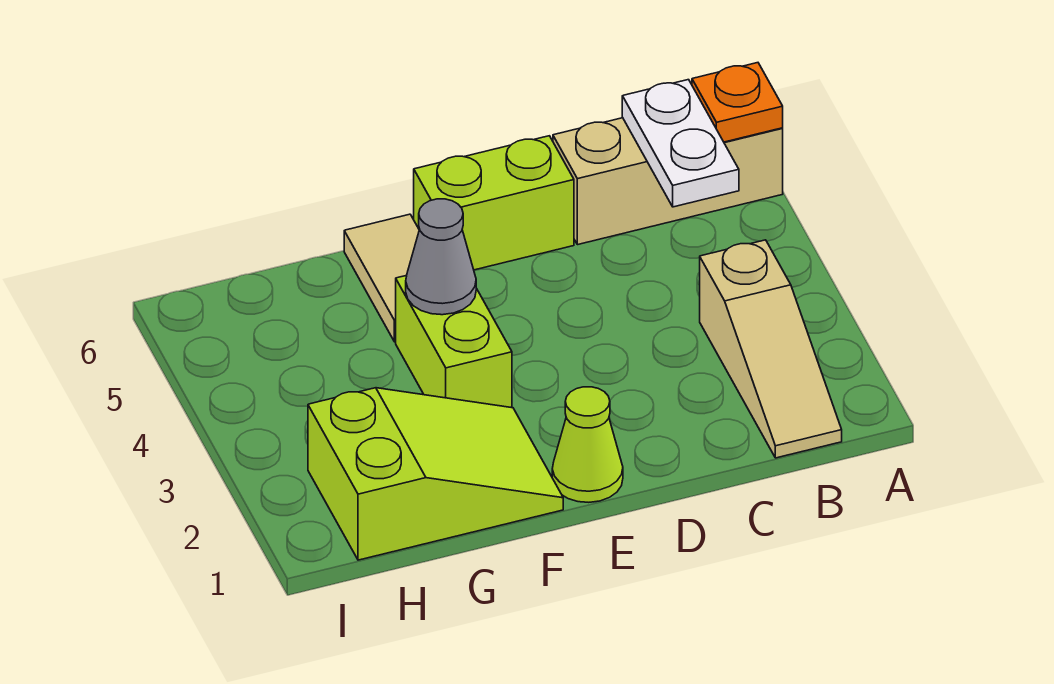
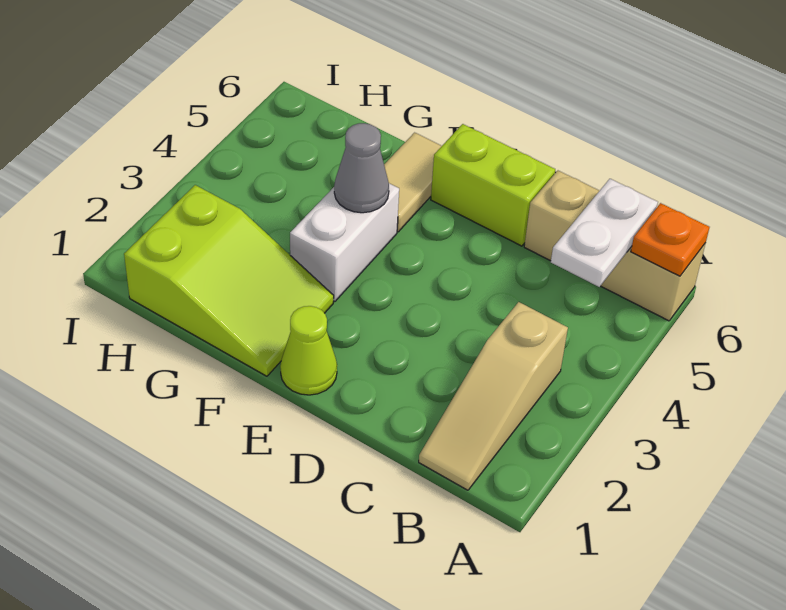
lime 1x2 brick [396,275,512,408] -> white 1x2 brick [290,183,399,302]

